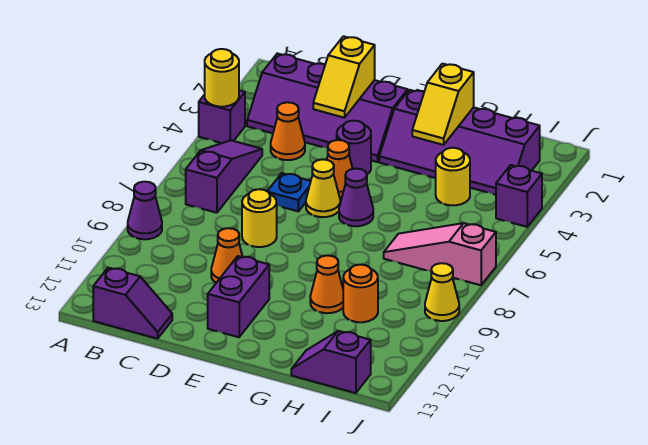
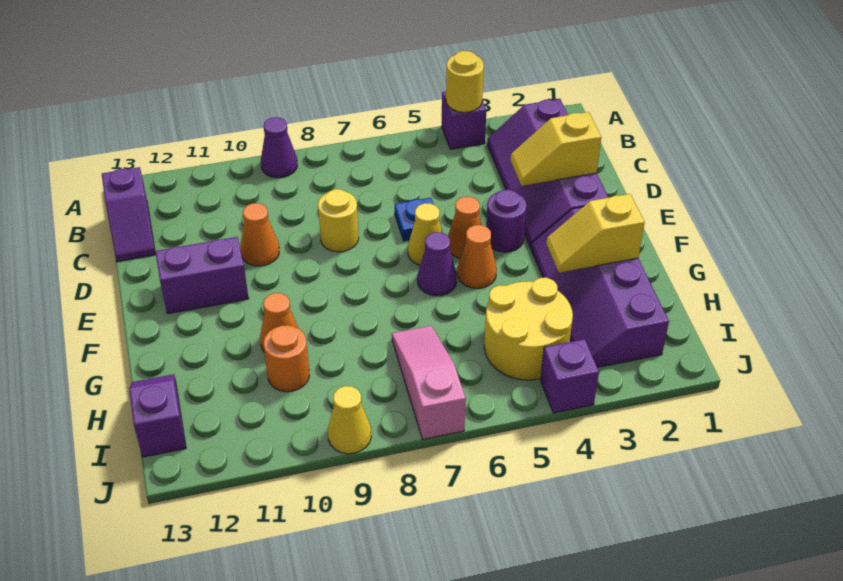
purple 1x3 slope [186,140,262,213] -> none
orange 1x1 cone [271,102,305,160] -> orange 1x1 cone moved to [457,225,497,288]
yellow 1x1 round brick [436,148,470,205] -> yellow 2x2 round brick [484,278,573,380]

